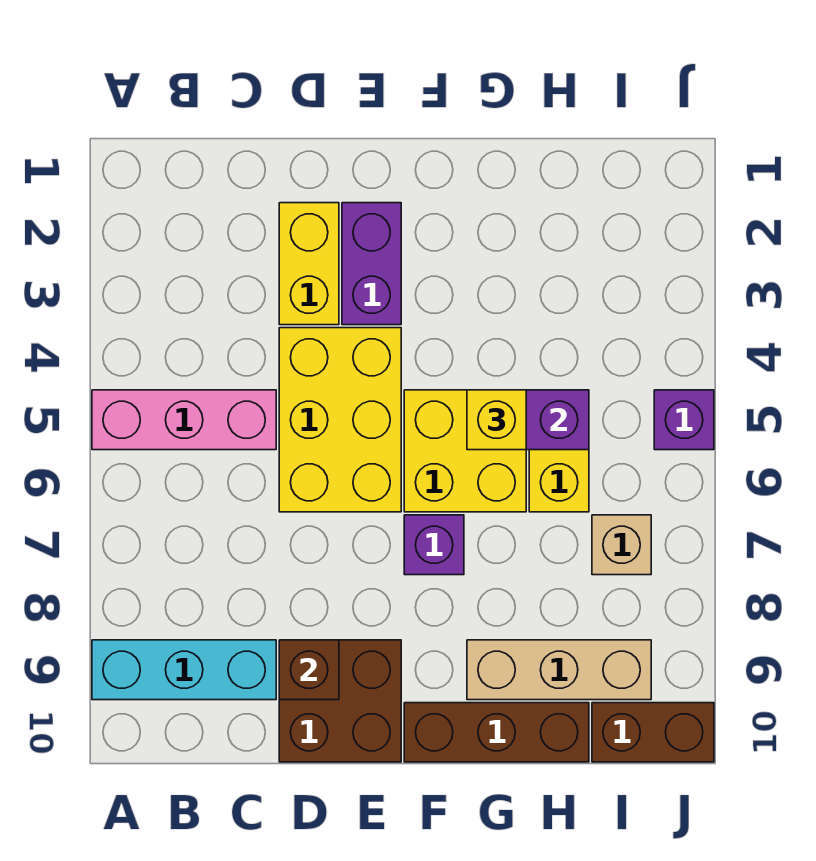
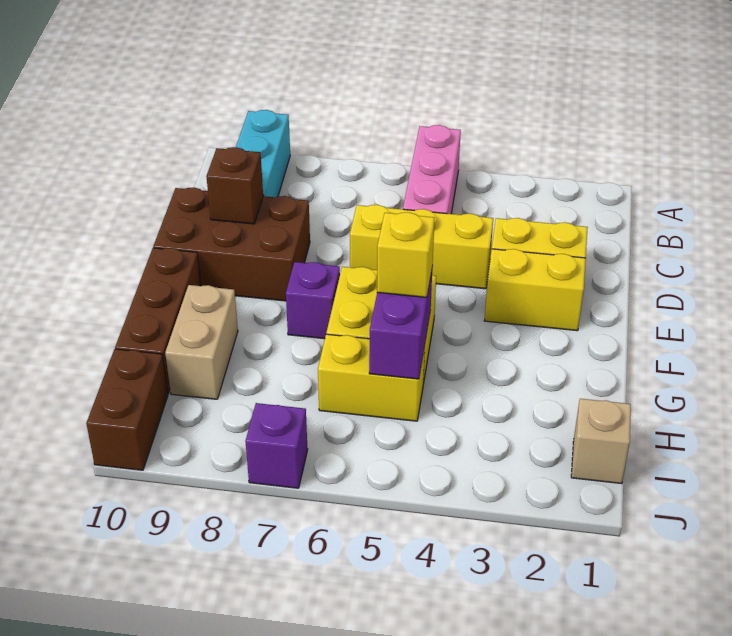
yellow 2x3 brick [279,328,401,512] -> yellow 1x3 brick [350,205,493,289]
brown 2x2 brick [279,640,401,762] -> brown 2x3 brick [153,187,310,301]
purple 1x2 brick [342,203,401,325] -> yellow 1x2 brick [484,249,586,331]
tan 1x3 brick [467,640,651,700] -> tan 1x2 brick [165,285,238,399]
tan 1x1 brick [592,515,651,575] -> tan 1x1 brick moved to [571,399,631,484]
purple 1x1 brick [654,390,714,450] -> purple 1x1 brick moved to [245,403,308,488]

